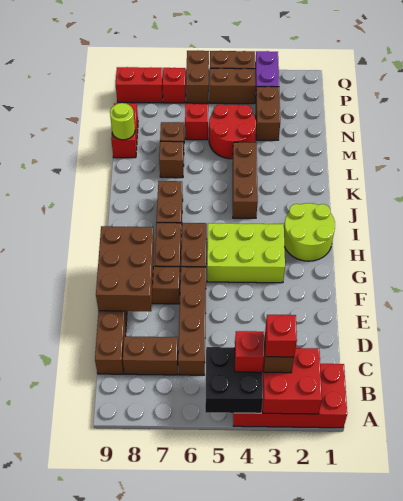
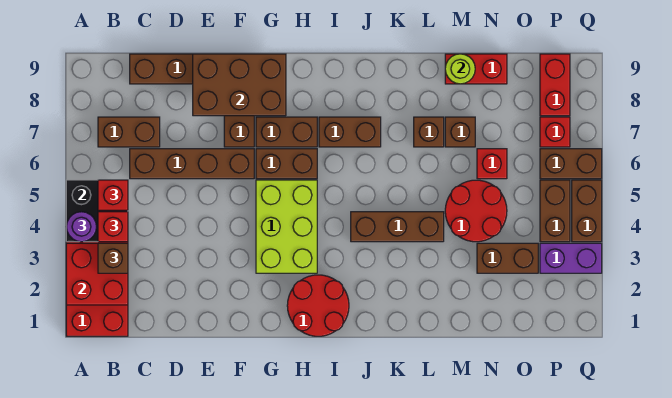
none -> purple 1x1 round brick [66,212,96,242]
red 1x1 brick [265,315,297,357] -> red 1x1 brick moved to [98,180,128,210]
brown 1x2 brick [123,336,178,375] -> brown 1x2 brick turned to [98,117,160,147]
lime 2x2 round brick [284,203,335,261] -> red 2x2 round brick [287,275,349,336]

